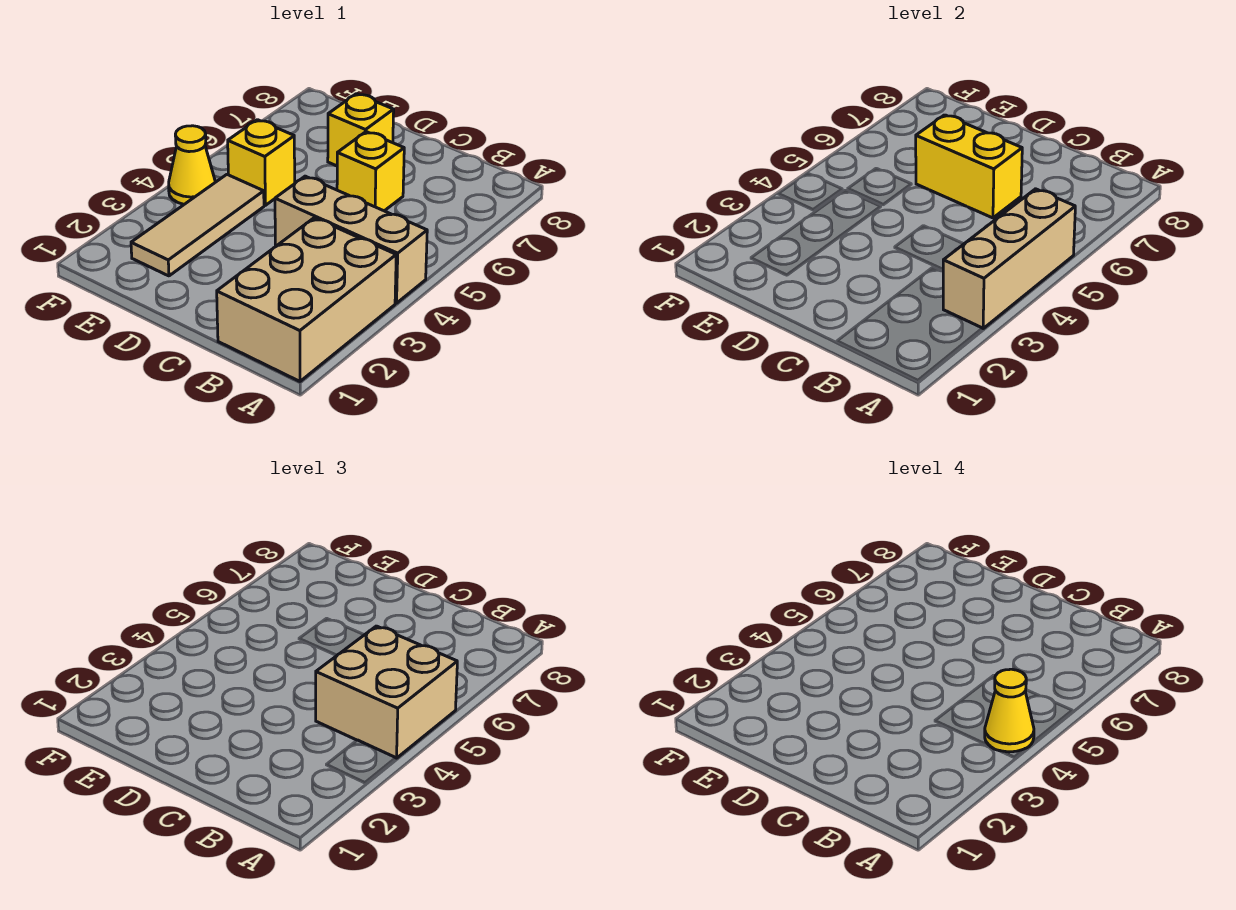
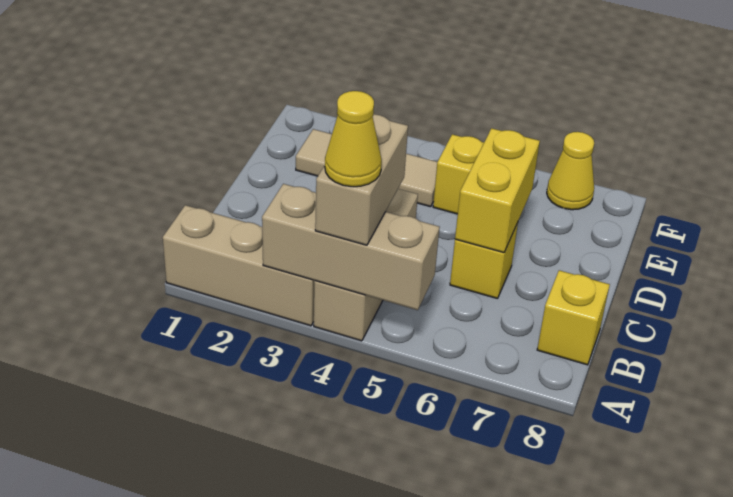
tan 2x3 brick [217,218,396,381] -> tan 1x3 brick [163,205,315,326]
tan 2x2 brick [316,626,457,758] -> tan 1x2 brick [315,114,408,245]
yellow 1x1 brick [328,94,394,166] -> yellow 1x1 brick moved to [537,270,610,365]
yellow 1x1 cone [169,126,215,204] -> yellow 1x1 cone moved to [547,132,594,210]

